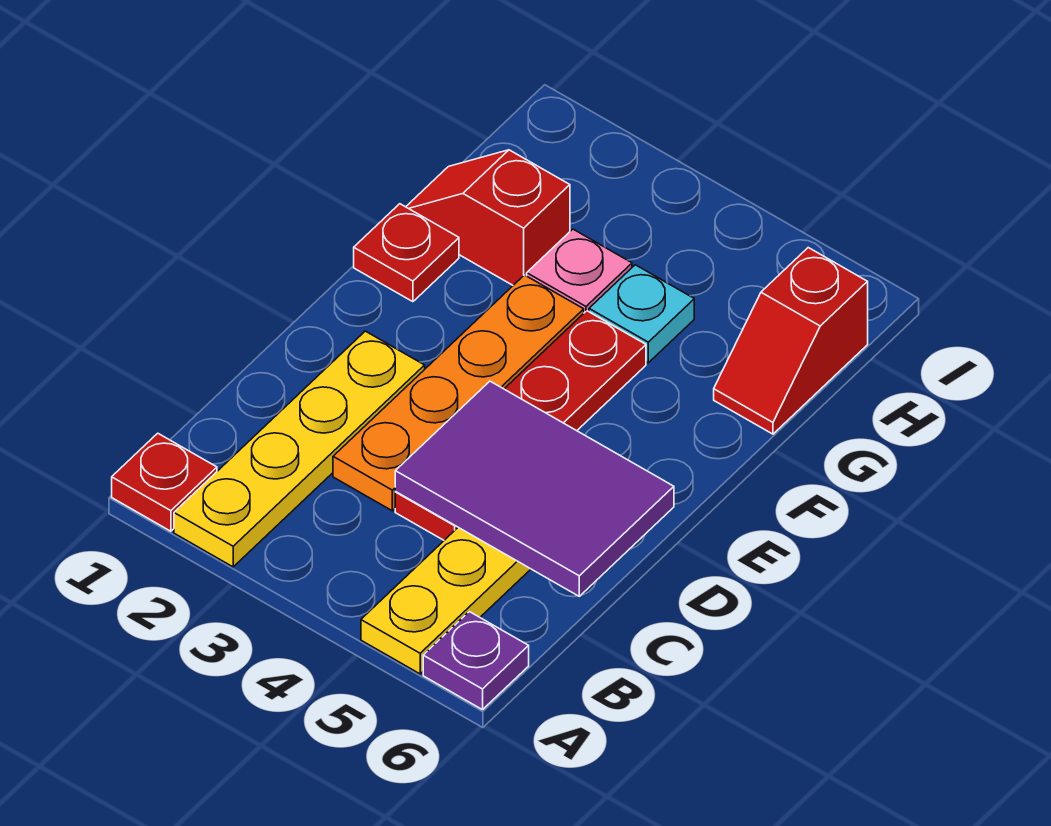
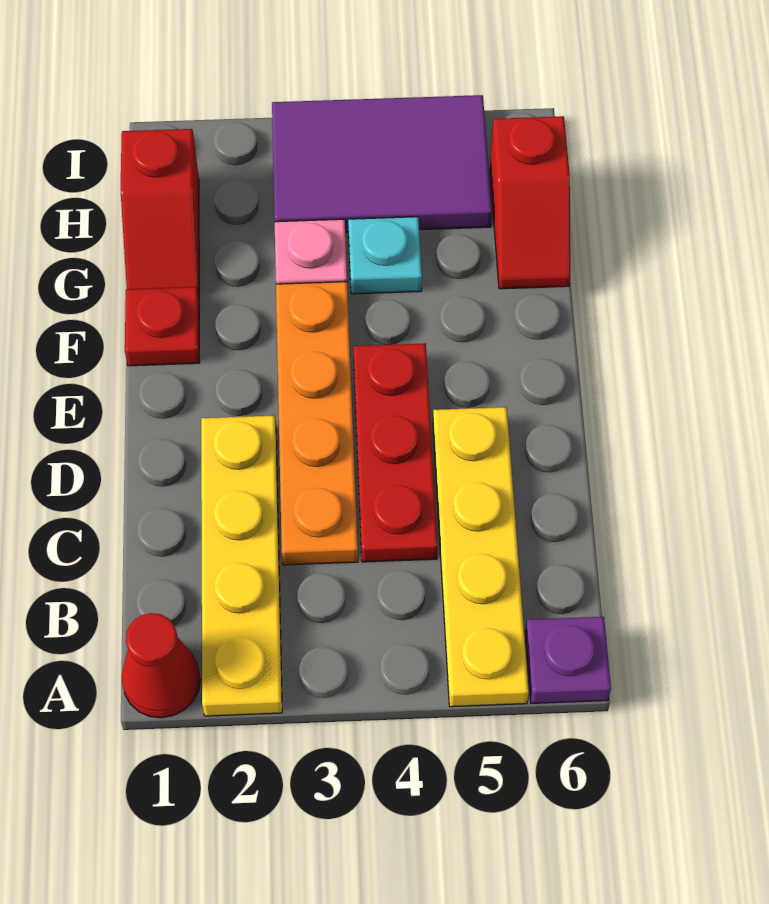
red 1x1 plate [112,433,217,531] -> red 1x1 cone [121,613,200,718]
red 1x4 plate [395,311,646,540] -> red 1x3 plate [353,343,438,562]
purple 2x3 tile [395,381,674,596] -> purple 2x3 tile moved to [272,95,492,232]
red 1x2 slope [406,150,570,285] -> red 1x2 slope turned to [121,129,199,296]

